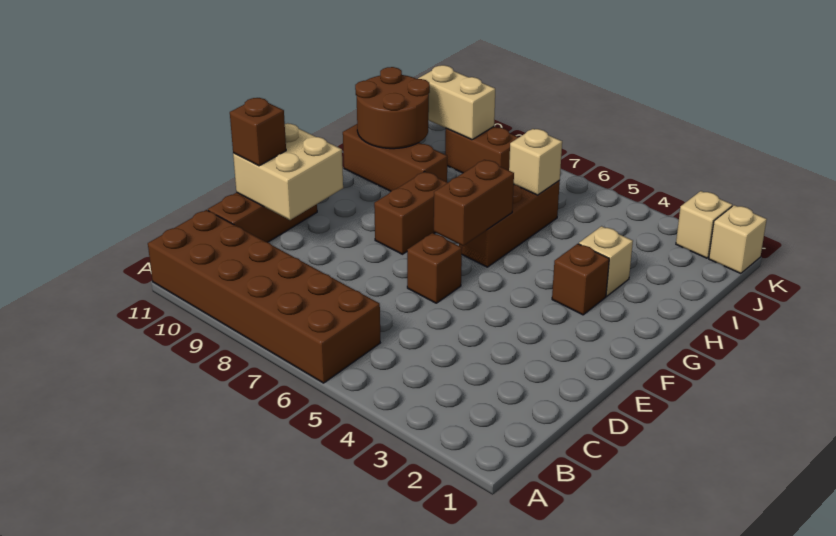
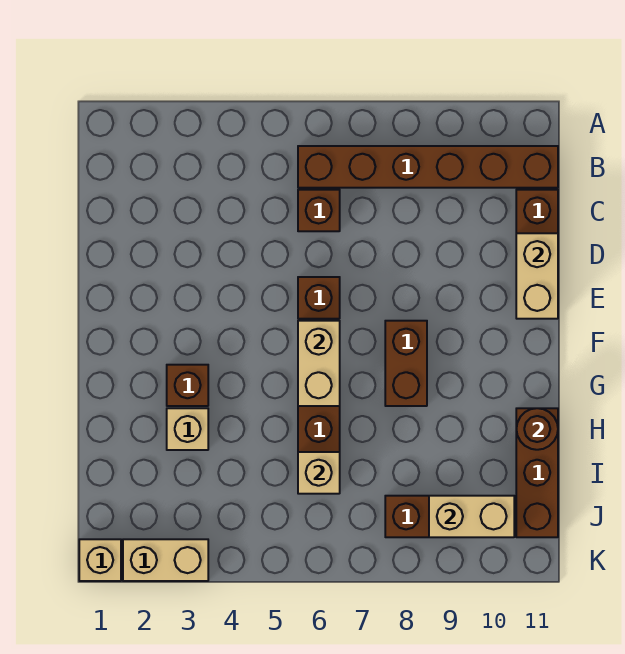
brown 2x6 brick [148,210,380,383] -> brown 1x6 brick [298,146,558,188]
tan 2x2 brick [233,123,343,220] -> tan 1x2 brick [516,233,558,319]
brown 1x1 brick [230,98,286,166] -> brown 1x1 brick moved to [298,190,340,231]
brown 1x2 brick [434,160,514,246] -> tan 1x2 brick [298,321,340,406]
brown 1x3 brick [343,124,447,191] -> brown 1x3 brick turned to [516,408,558,537]
brown 2x2 round brick [355,67,430,149] -> brown 1x1 round brick [516,408,558,450]
tan 1x1 brick [676,191,732,258] -> tan 1x2 brick [123,539,208,581]

